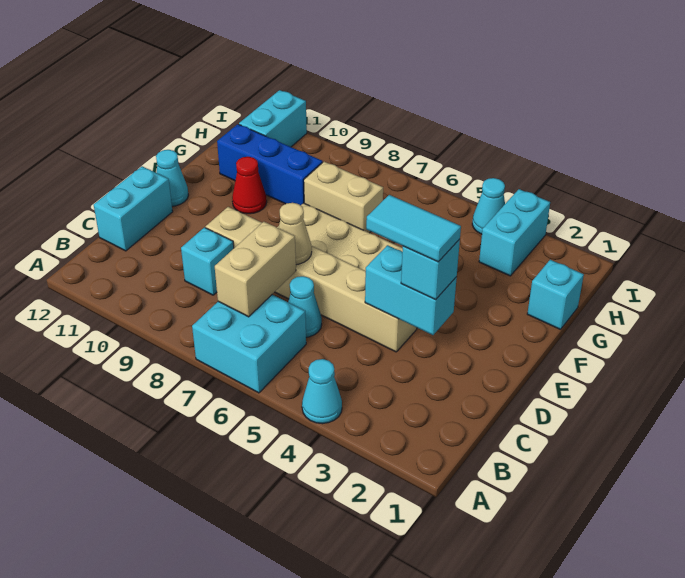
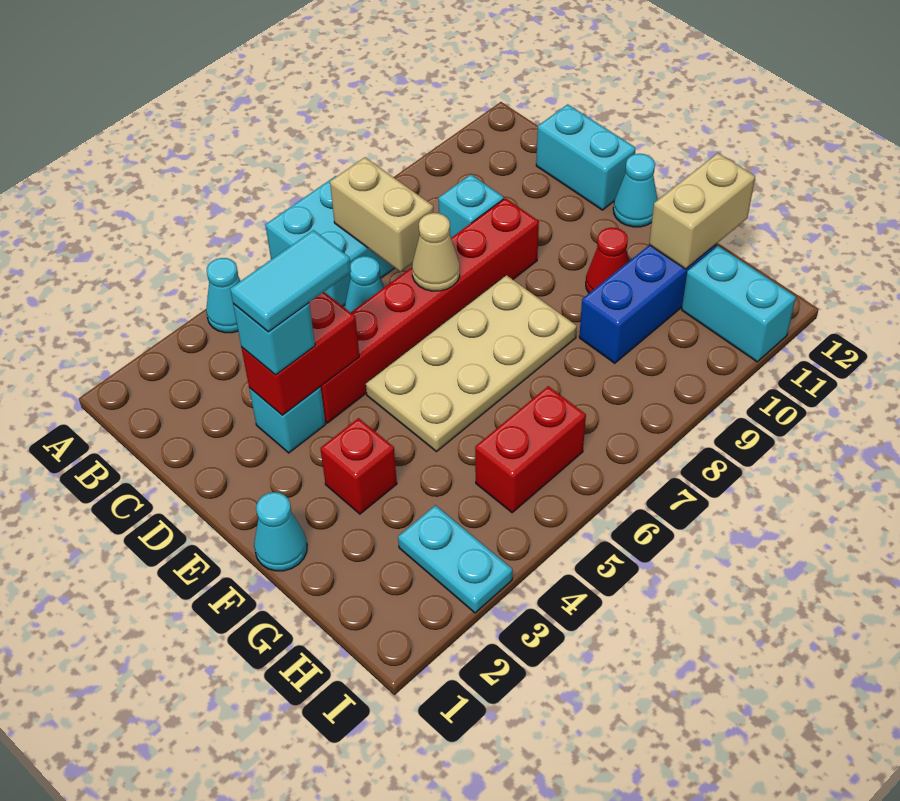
cyan 1x2 brick [365,245,457,335] -> red 1x2 brick [241,292,359,415]
tan 1x6 brick [206,207,417,352] -> red 1x6 brick [321,198,539,423]
none -> red 1x1 brick [320,418,397,514]
cyan 1x1 brick [527,260,584,329] -> cyan 1x1 brick moved to [249,387,326,453]
tan 1x2 brick [304,162,383,233] -> tan 1x2 brick moved to [649,153,755,269]
cyan 1x2 brick [479,189,550,276] -> cyan 1x2 plate [398,505,512,613]
none -> red 1x2 brick [475,386,586,513]
cyan 1x1 cone [472,178,505,234] -> cyan 1x1 cone moved to [254,492,307,571]

